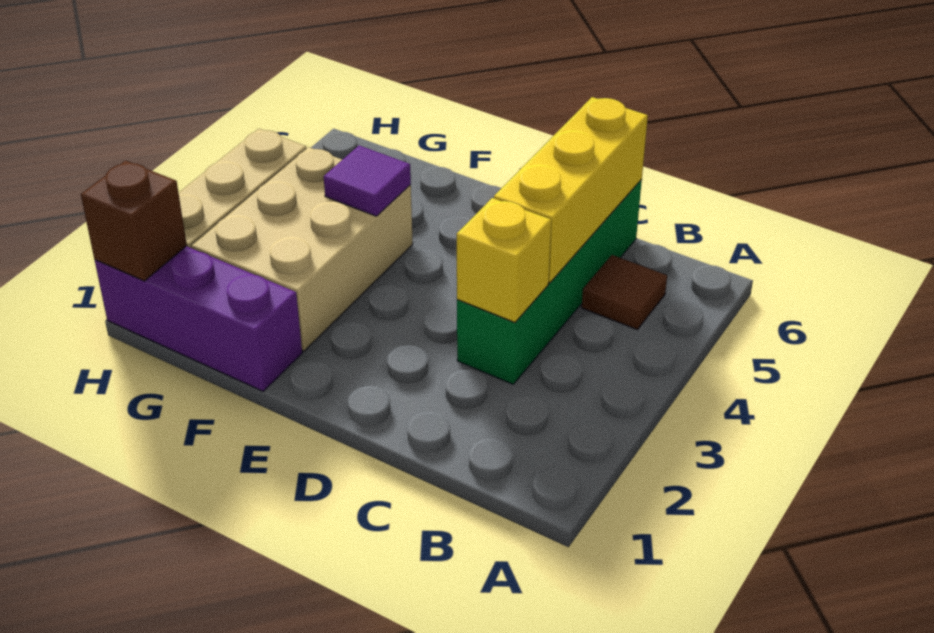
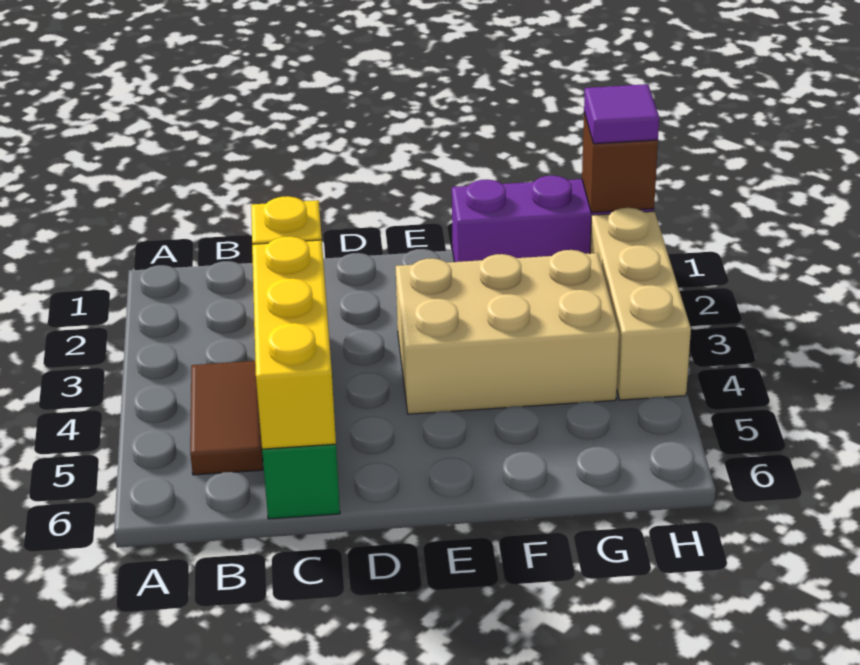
brown 1x1 tile [582,255,667,329] -> brown 1x2 tile [190,361,263,475]
tan 2x3 brick [192,147,413,351] -> tan 2x3 brick turned to [396,250,619,414]
purple 1x1 tile [324,145,411,216] -> purple 1x1 tile moved to [584,84,659,144]

